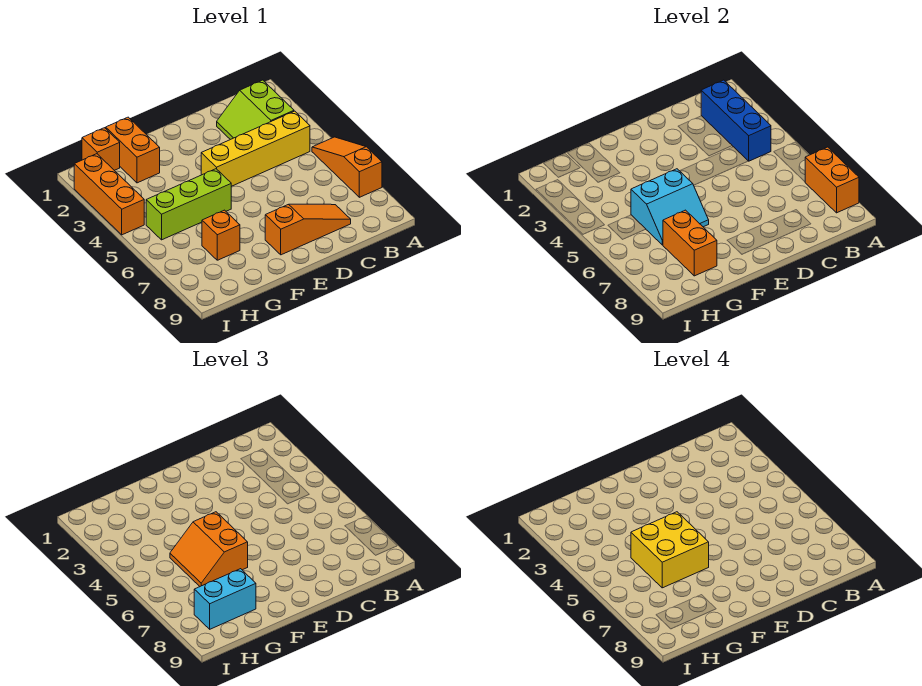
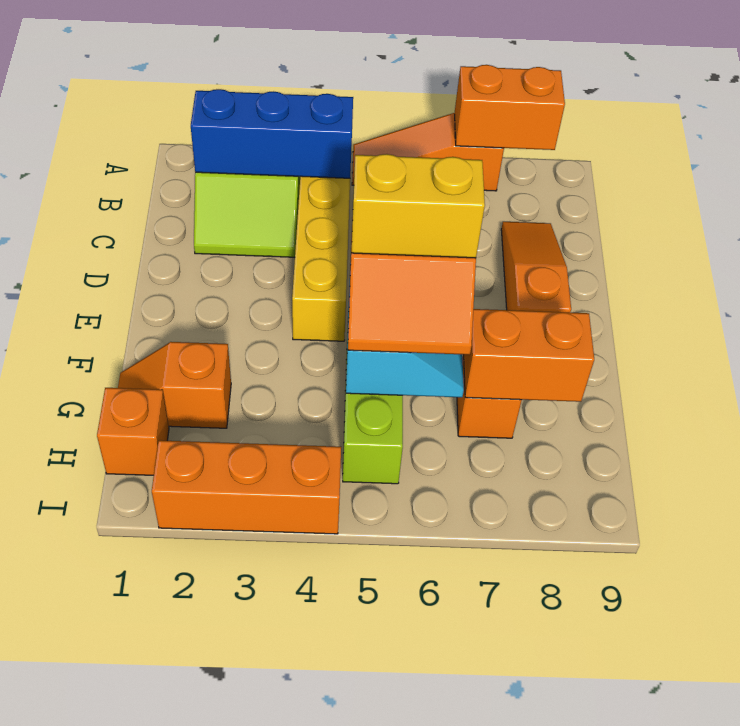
yellow 2x2 brick [631,512,709,588] -> yellow 1x2 brick [351,154,485,258]
orange 1x2 brick [106,117,160,183] -> orange 1x2 slope [118,342,231,428]
cyan 1x2 brick [194,569,256,629] -> none

